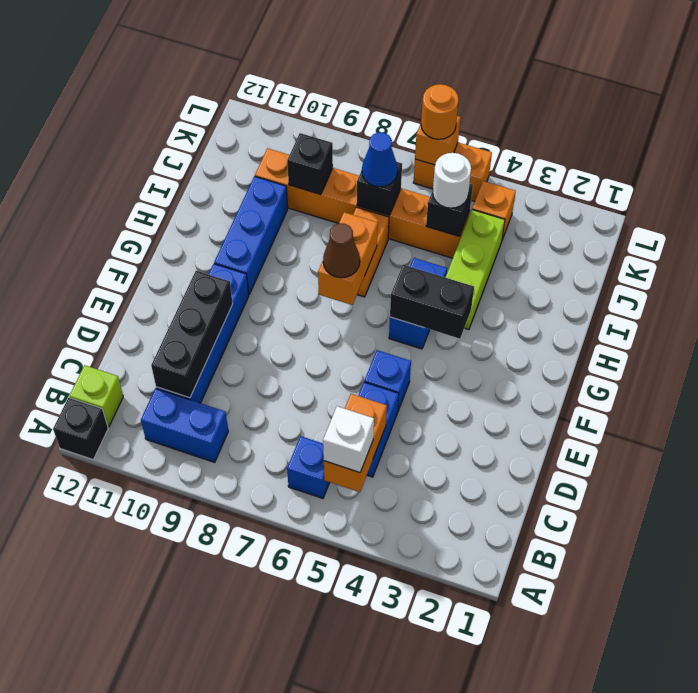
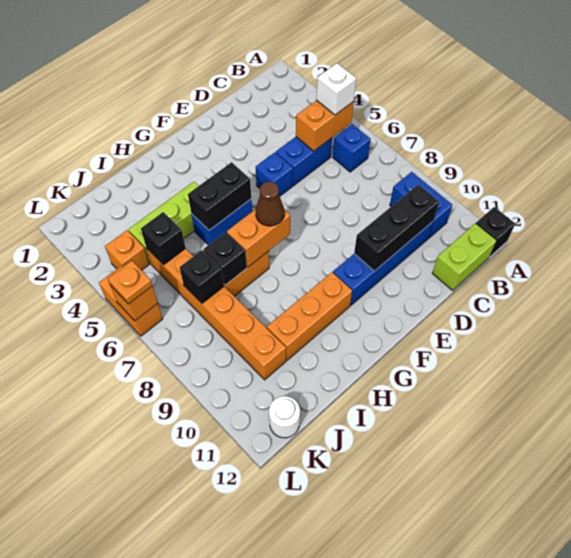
lime 1x1 brick [69,365,123,427] -> lime 1x2 brick [432,223,497,291]
black 1x2 brick [390,265,474,339] -> black 1x2 brick turned to [188,162,251,230]
blue 1x3 brick [214,176,288,294] -> orange 1x3 brick [267,272,352,360]
white 1x1 round brick [433,153,471,208] -> white 1x1 round brick moved to [269,396,300,438]
blue 1x1 cone [362,132,398,187] -> none
black 1x1 brick [287,133,333,195] -> black 1x1 brick moved to [204,232,247,285]
orange 1x1 round brick [421,84,458,139] -> orange 1x1 plate [108,261,152,304]

